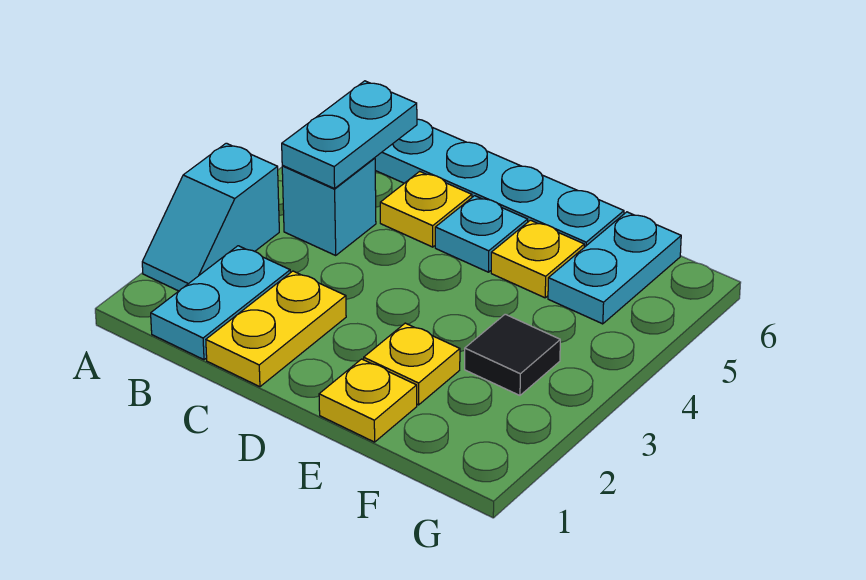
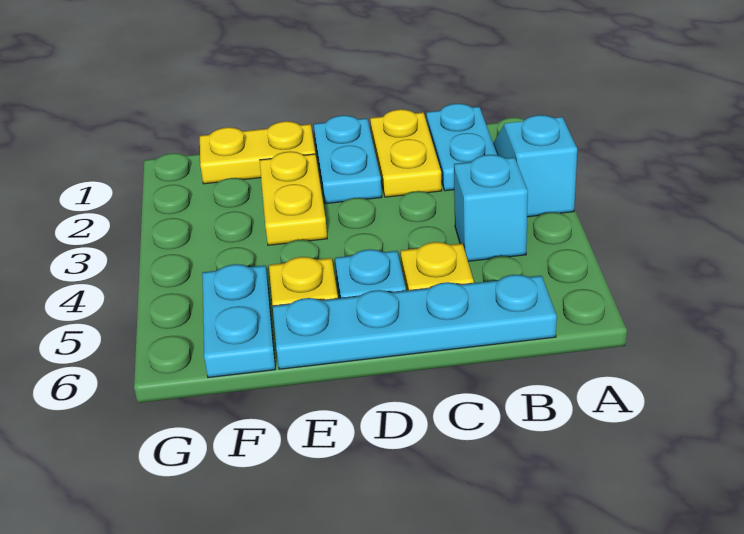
cyan 1x2 plate [282,81,417,189] -> cyan 1x2 plate moved to [314,115,382,204]
yellow 1x1 plate [319,359,417,442] -> yellow 1x2 plate [200,121,315,184]
yellow 1x1 plate [364,323,460,405] -> yellow 1x2 plate [260,151,327,245]
black 1x1 tile [465,314,560,395] -> none

